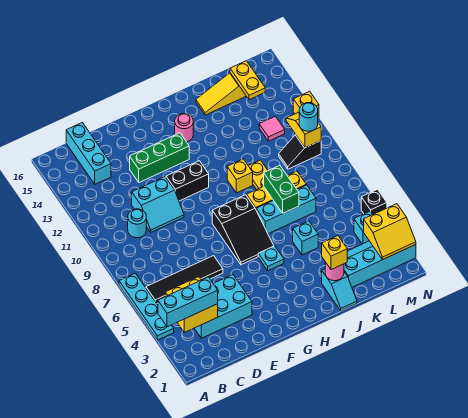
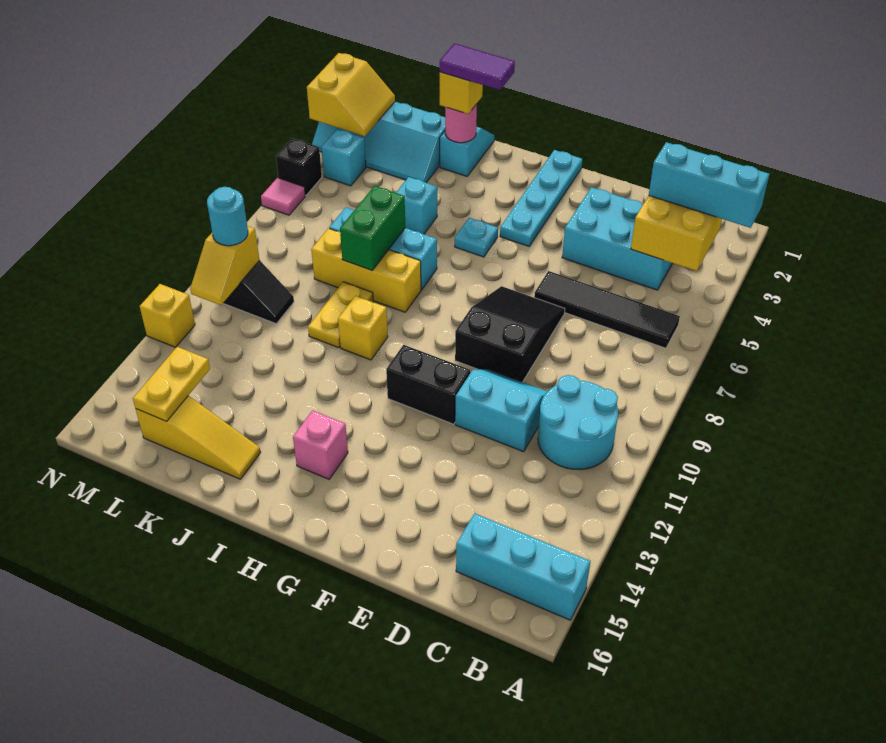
cyan 1x4 plate [119,273,174,340] -> cyan 1x4 plate moved to [500,150,582,246]
cyan 1x1 round brick [128,209,146,238] -> cyan 2x2 round brick [538,375,618,469]
cyan 1x3 brick [66,122,111,184] -> cyan 1x3 brick turned to [456,513,590,620]
green 1x3 brick [130,133,189,182] -> none
black 2x3 slope [212,195,274,265] -> black 2x3 slope moved to [455,286,565,382]
pink 1x1 round brick [175,114,193,142] -> pink 1x1 brick [293,410,348,479]
none -> purple 1x2 tile [440,43,515,90]
pink 1x1 tile [259,116,285,141] -> pink 1x1 tile moved to [261,178,305,215]
yellow 2x2 slope [364,204,416,260] -> yellow 2x2 slope turned to [307,53,395,136]

